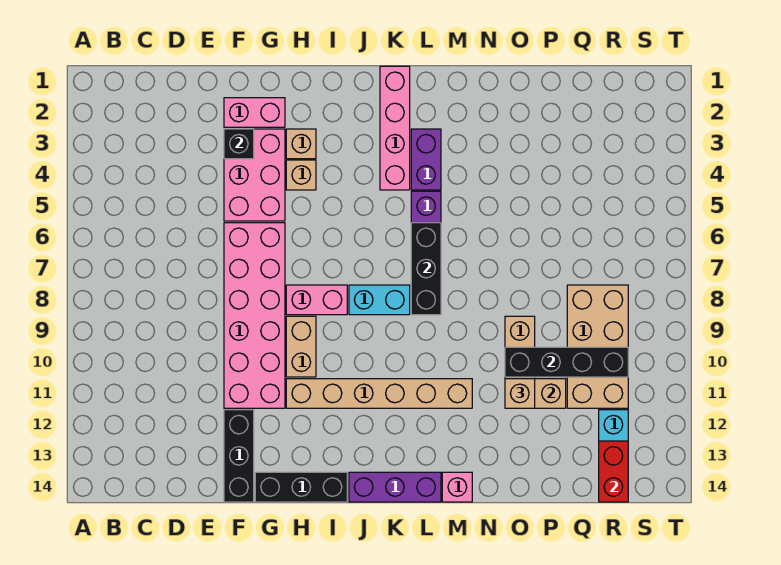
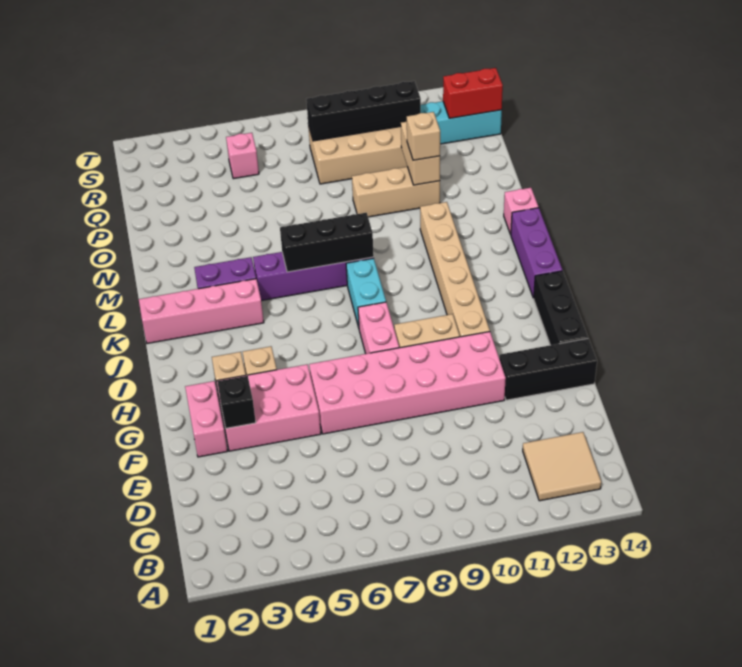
none -> tan 2x2 tile [523,432,601,501]
black 1x4 brick [505,347,628,377] -> black 1x4 brick turned to [306,81,421,141]
none -> pink 1x1 brick [226,133,259,179]

